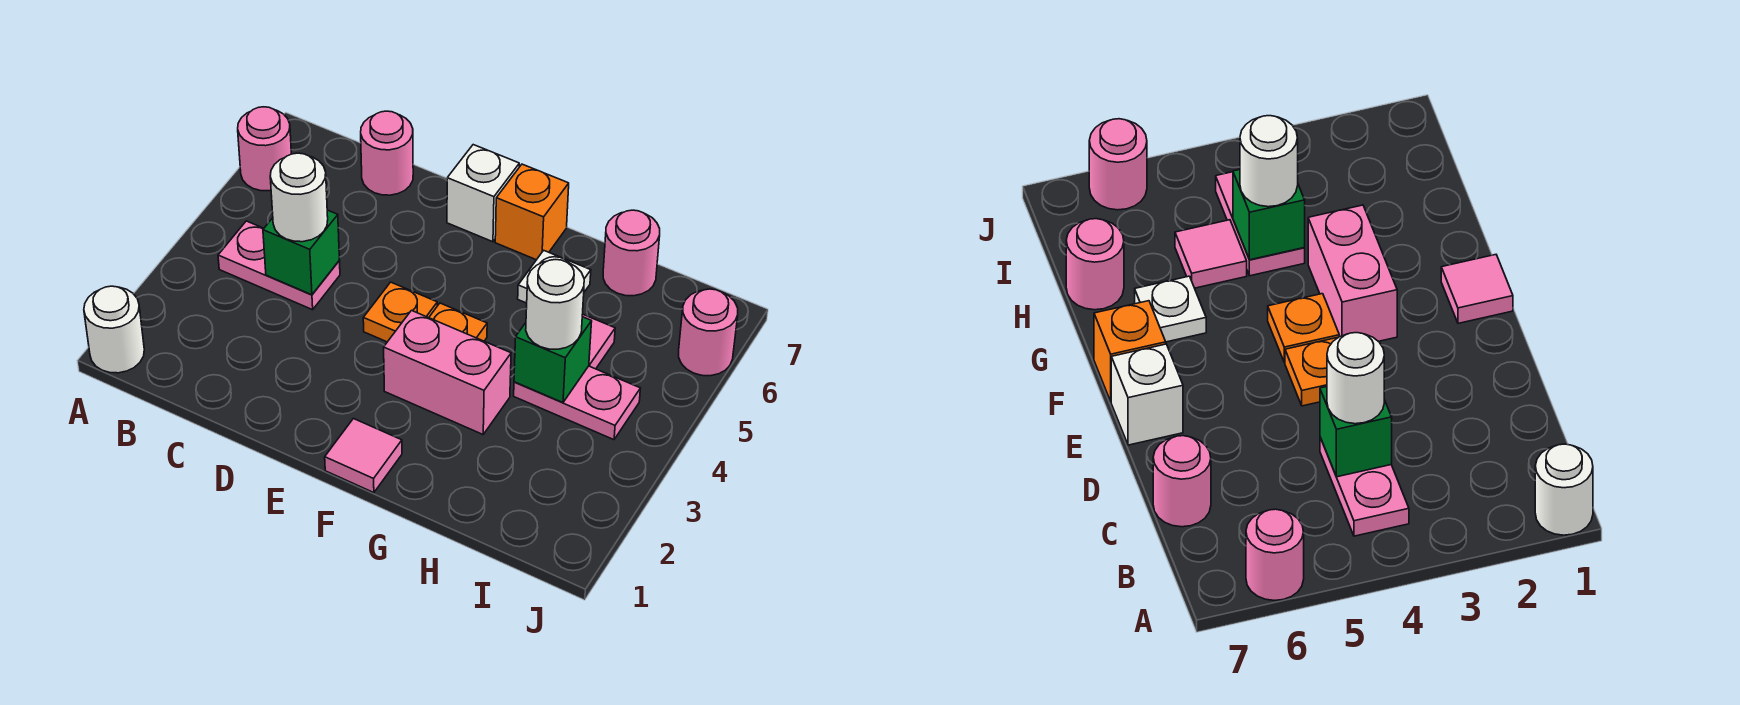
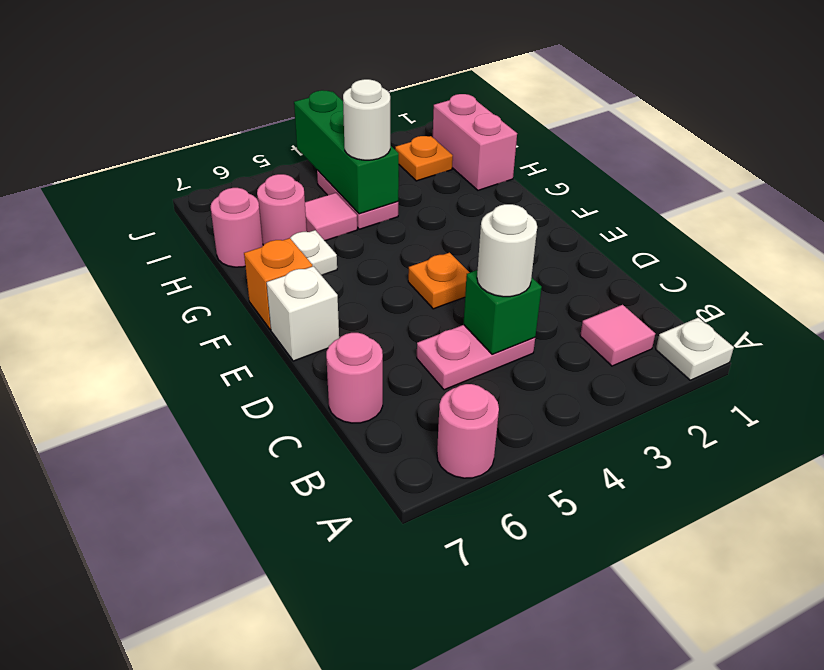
white 1x1 round brick [84,286,144,373] -> white 1x1 plate [656,318,734,380]
pink 1x2 plate [218,221,340,310] -> pink 1x2 plate turned to [417,325,535,390]
pink 1x1 tile [325,419,402,493] -> pink 1x1 tile moved to [580,305,655,366]
pink 1x2 brick [384,311,511,434] -> pink 1x2 brick moved to [433,94,517,190]
orange 1x1 plate [429,303,487,341] -> orange 1x1 plate moved to [395,136,453,181]
green 1x1 brick [514,317,592,403] -> green 1x3 brick [294,90,399,214]
pink 1x1 round brick [679,289,738,376] -> pink 1x1 round brick moved to [257,174,307,245]

